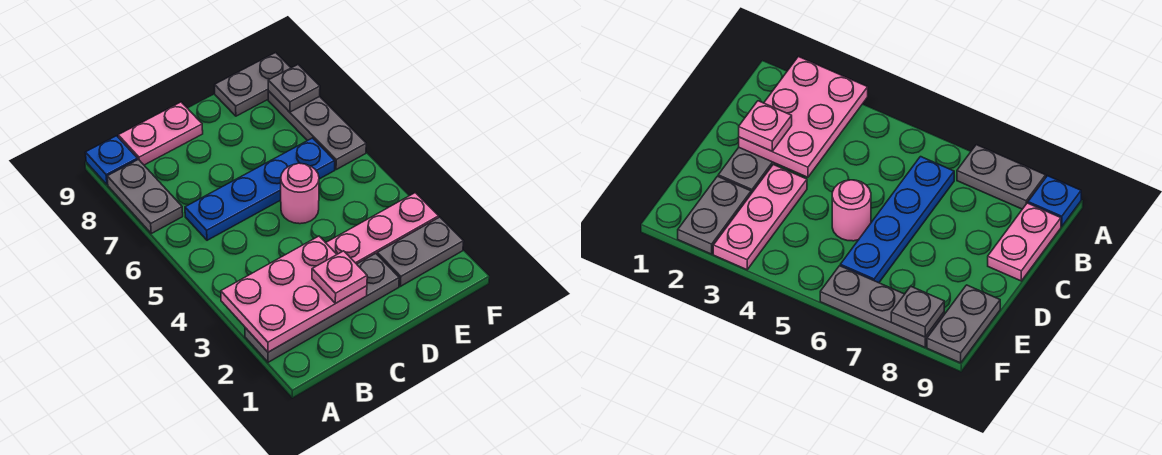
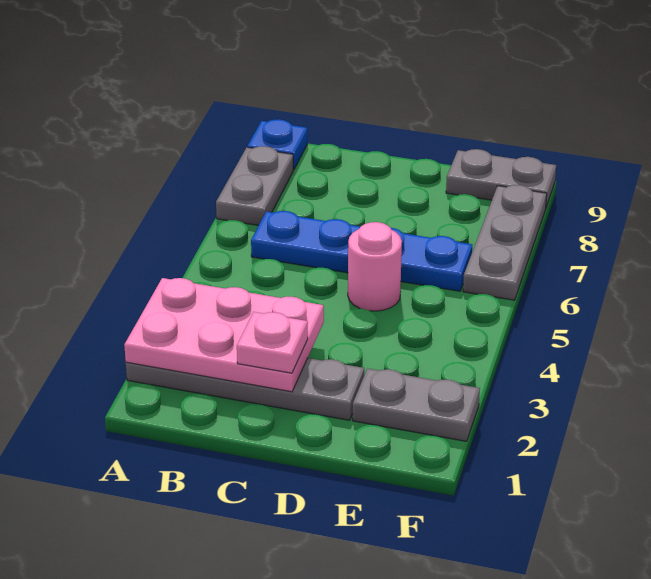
pink 1x2 plate [118,102,203,165] -> none
pink 1x3 plate [326,193,439,264] -> none
grey 1x1 plate [268,65,320,112] -> none

